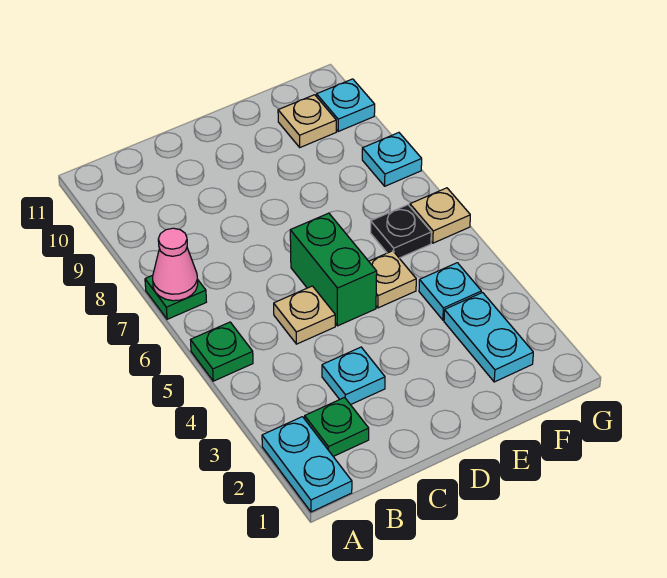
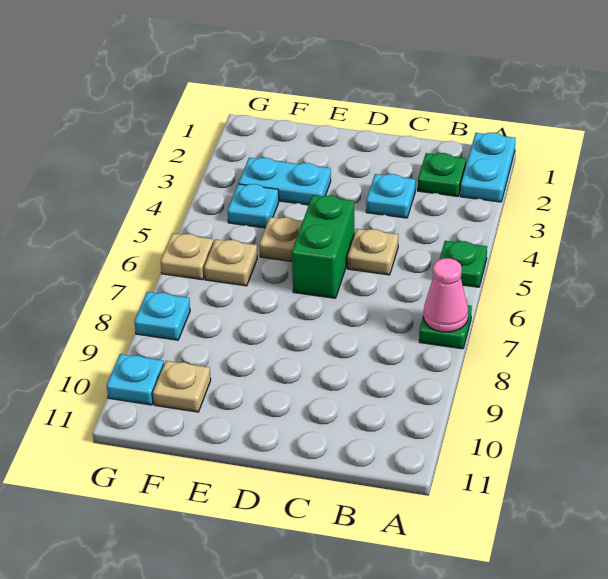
cyan 1x2 plate [444,293,533,382] -> cyan 1x2 plate turned to [239,158,331,205]
black 1x1 plate [371,205,431,258] -> tan 1x1 plate [204,239,257,286]

